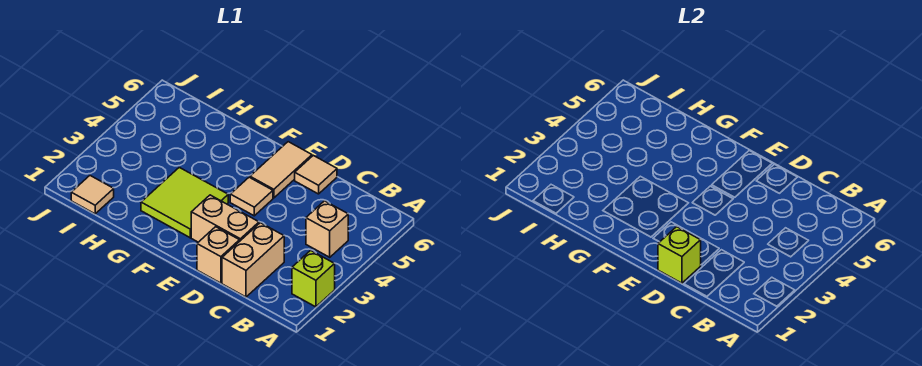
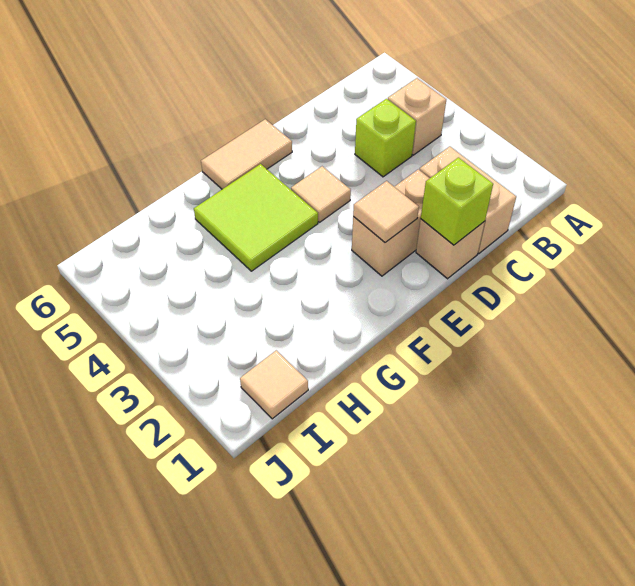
lime 1x1 brick [292,250,335,307] -> lime 1x1 brick moved to [355,99,416,177]
tan 1x1 tile [295,155,337,194] -> tan 1x1 tile moved to [353,181,419,243]
tan 1x2 tile [250,142,312,198] -> tan 1x2 tile turned to [201,119,292,189]
lime 2x2 tile [141,167,228,238] -> lime 2x2 tile moved to [194,164,318,271]

